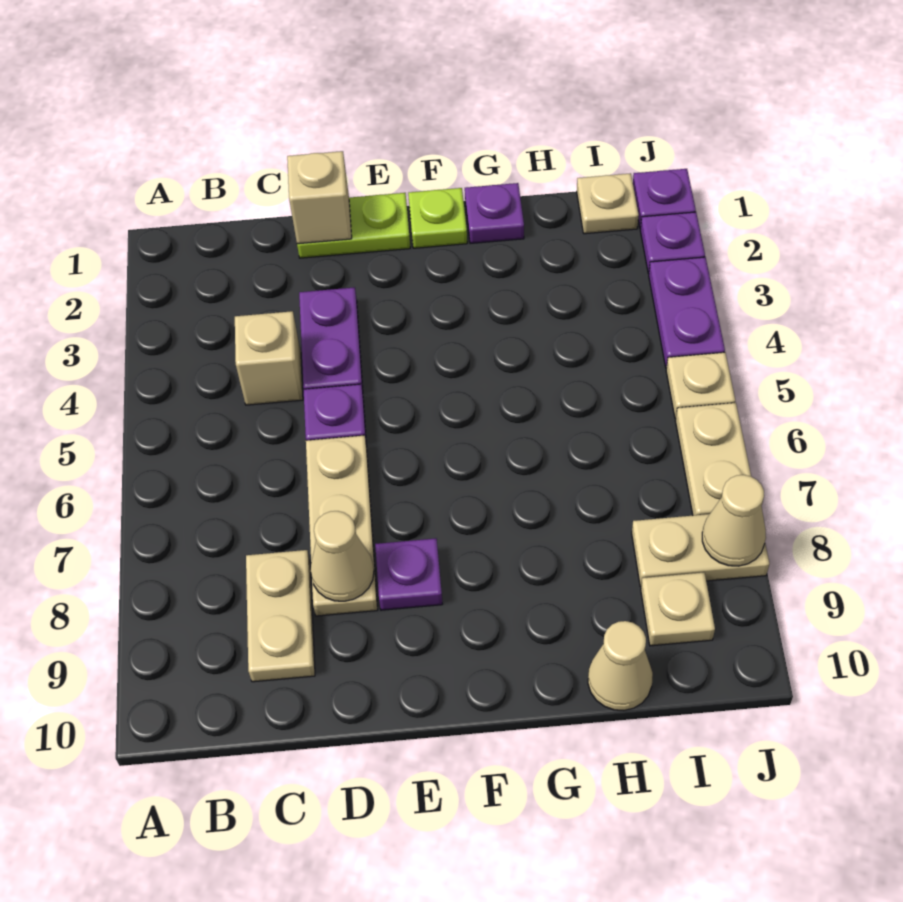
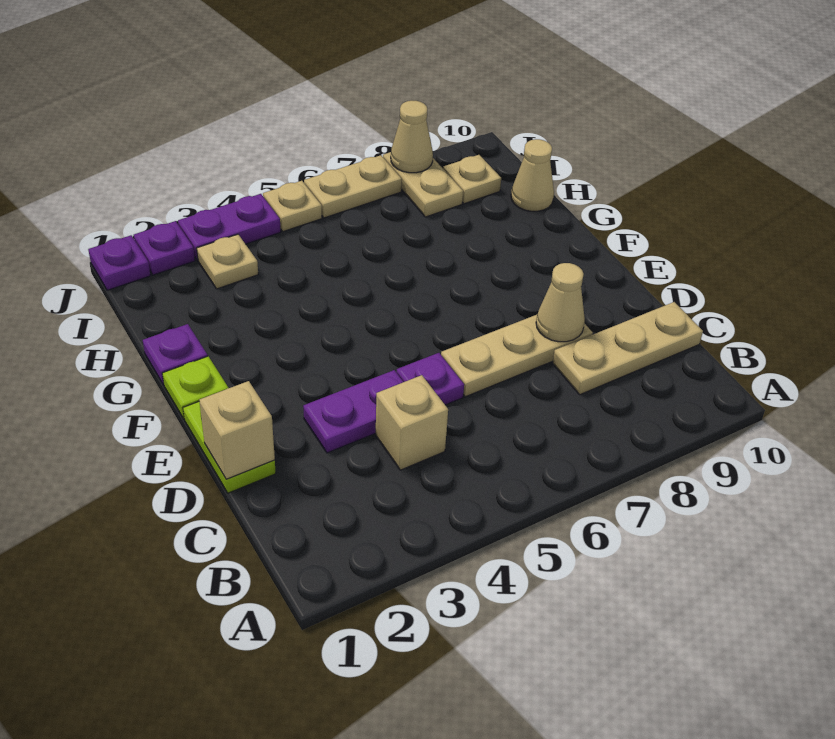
tan 1x2 plate [246,550,315,682] -> tan 1x3 plate [552,302,703,395]
purple 1x1 plate [375,538,443,610] -> none
tan 1x1 plate [577,173,639,234] -> tan 1x1 plate moved to [197,234,258,289]

